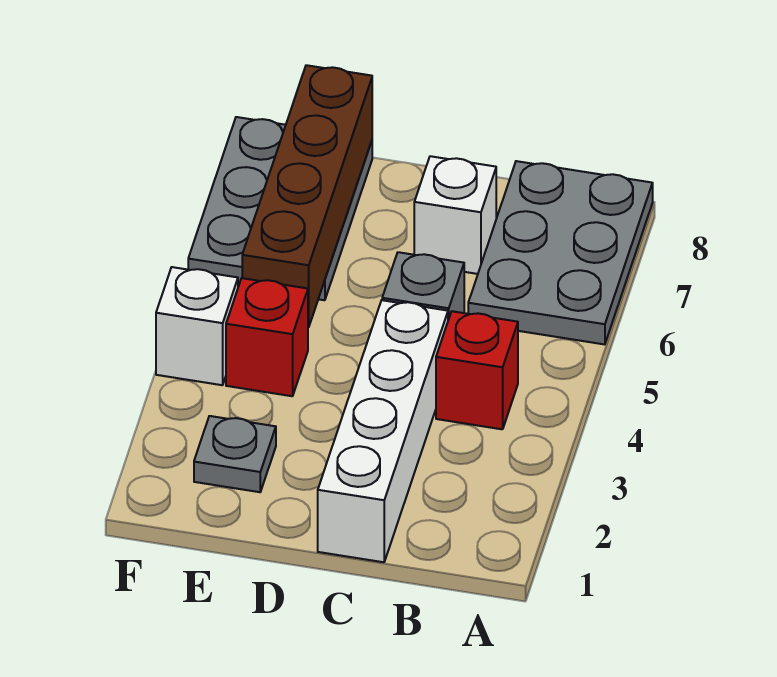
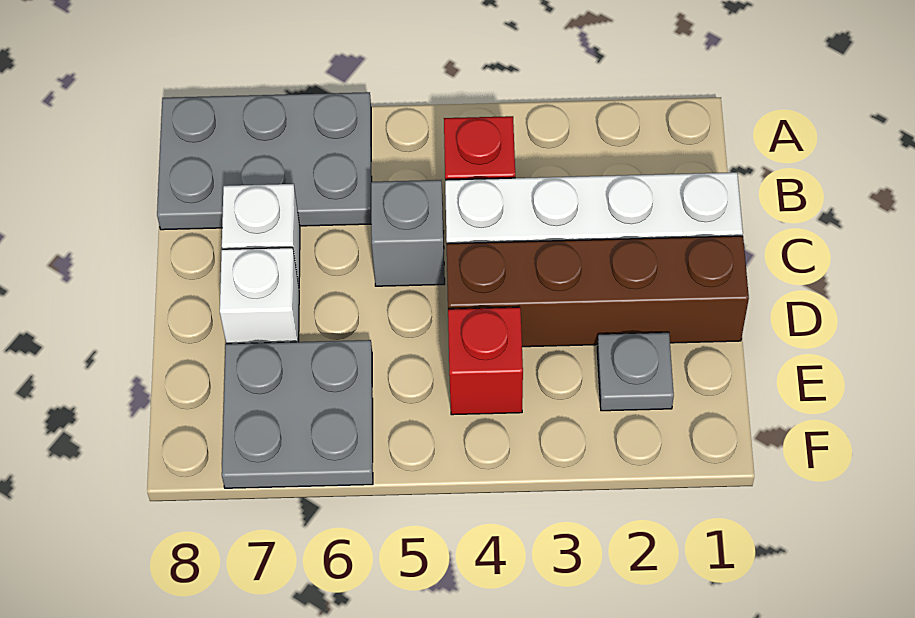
brown 1x4 brick [242,65,372,327] -> brown 1x4 brick moved to [447,236,749,347]
grey 2x3 plate [188,117,372,300] -> grey 2x2 plate [222,340,373,488]
white 1x1 brick [156,267,238,385] -> white 1x1 brick moved to [220,248,299,344]

